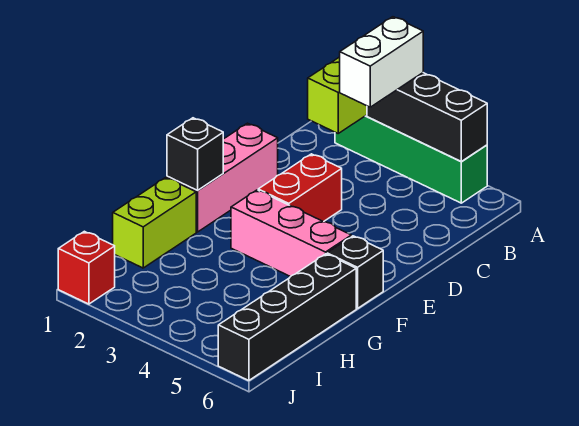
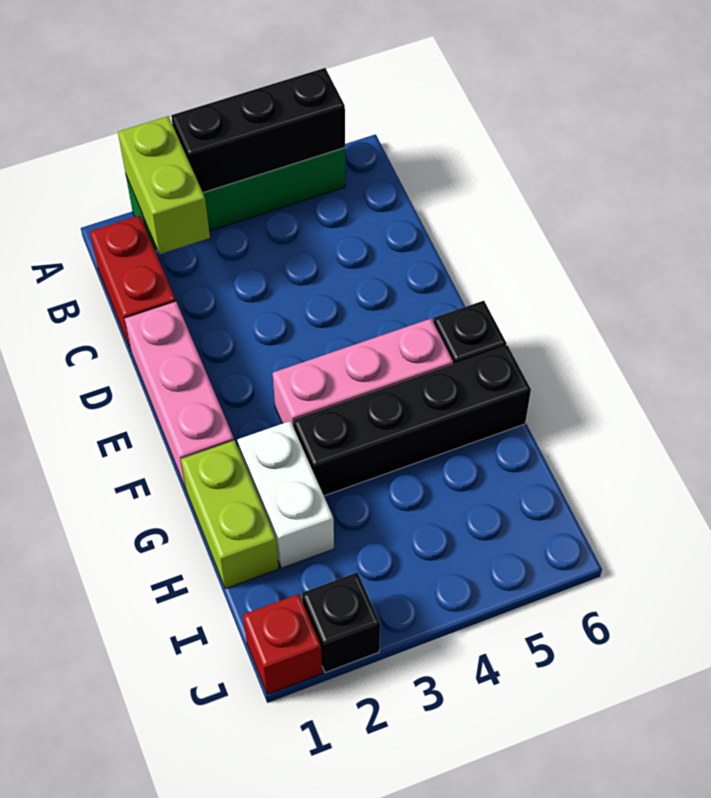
white 1x2 brick [340,17,423,107] -> white 1x2 brick moved to [238,421,334,568]
red 1x2 brick [258,154,342,222] -> red 1x2 brick moved to [90,216,176,350]
black 1x1 brick [167,118,223,191] -> black 1x1 brick moved to [302,572,380,673]
black 1x4 brick [218,254,356,381] -> black 1x4 brick turned to [293,345,531,496]

